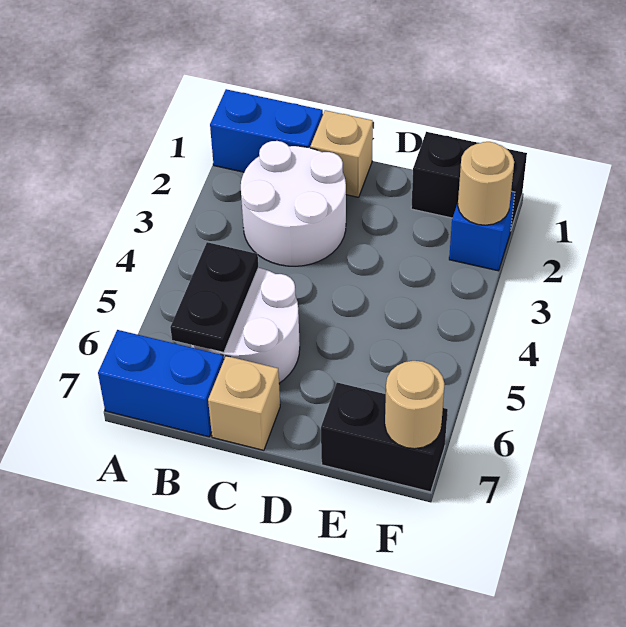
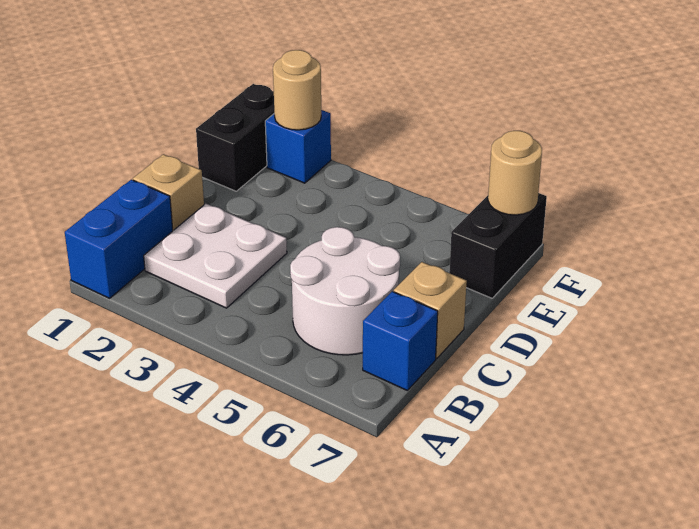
blue 1x2 brick [98,330,224,437] -> blue 1x1 brick [363,291,438,390]
white 2x2 round brick [241,141,346,266] -> white 2x2 plate [144,204,287,308]
black 1x2 plate [170,242,258,353] -> none

